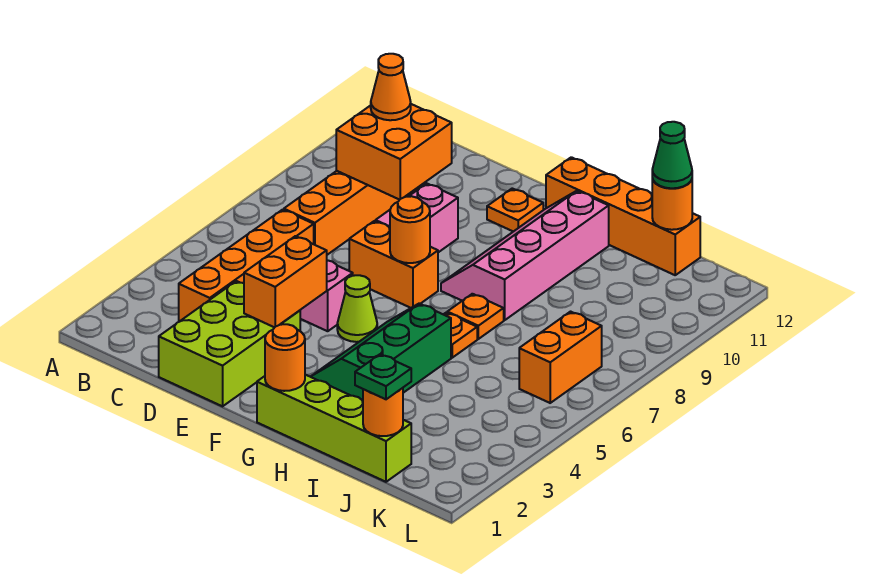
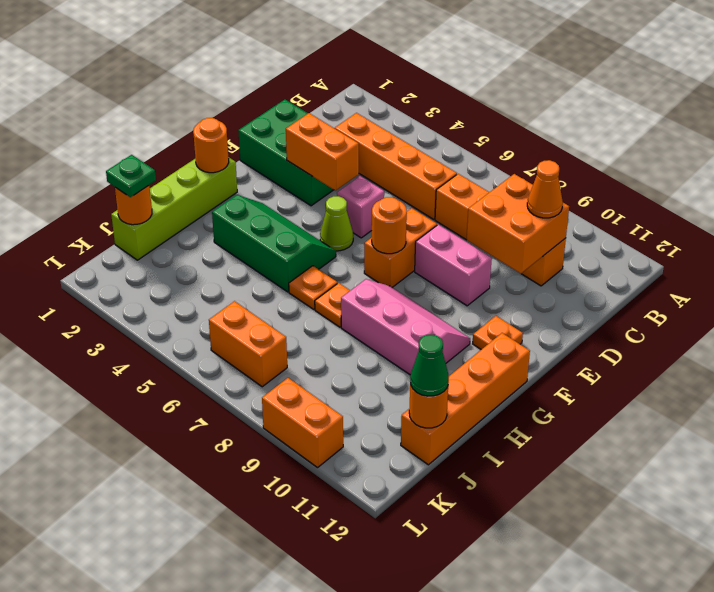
lime 2x3 brick [159,281,300,406] -> green 2x3 brick [238,100,333,206]
pink 2x4 slope [441,191,609,320] -> pink 2x3 slope [341,279,470,375]
none -> orange 1x2 brick [262,378,343,468]

